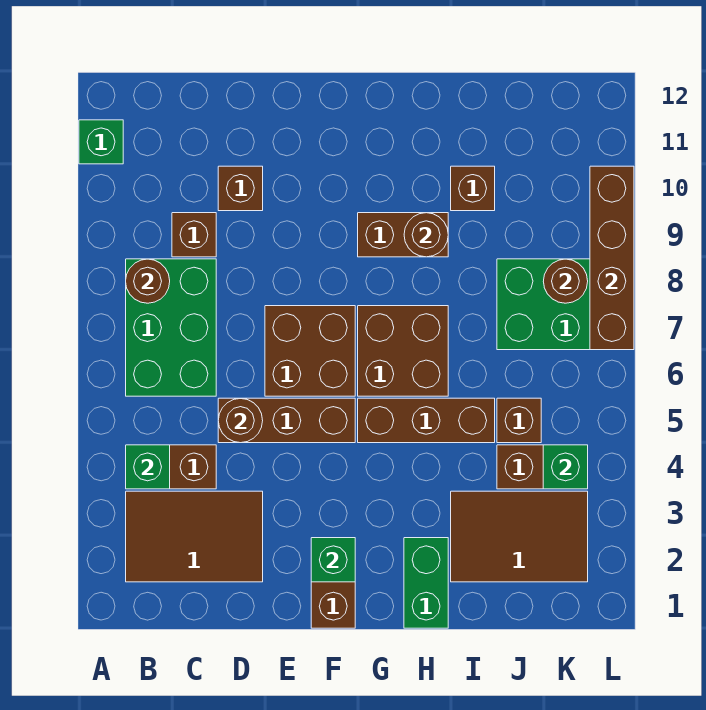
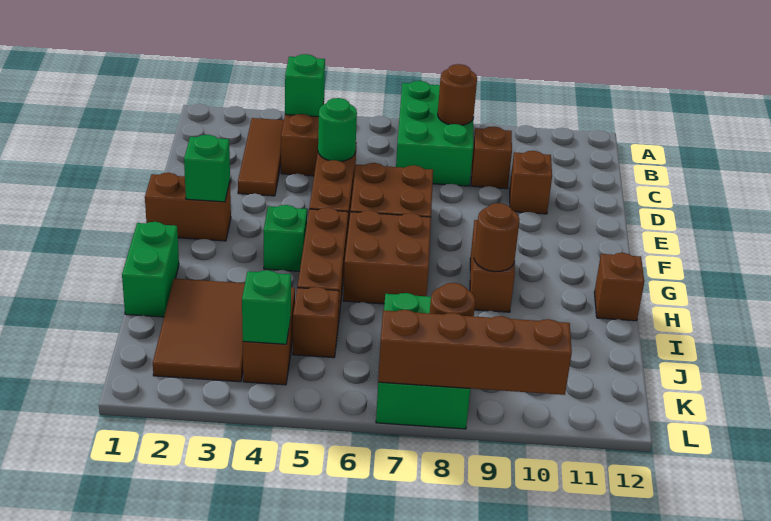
green 1x1 brick [79,120,123,164] -> green 1x1 brick moved to [263,205,307,272]
brown 2x3 tile [126,491,263,582] -> brown 1x3 tile [238,118,284,196]
green 2x3 brick [126,259,216,396] -> green 2x3 brick turned to [396,81,474,186]
brown 1x1 round brick [218,398,263,443] -> green 1x1 round brick [318,98,357,161]
green 1x2 brick [404,538,448,628] -> green 1x2 brick turned to [122,222,179,317]
brown 1x1 brick [451,166,495,211] -> brown 1x1 brick moved to [594,253,644,321]

